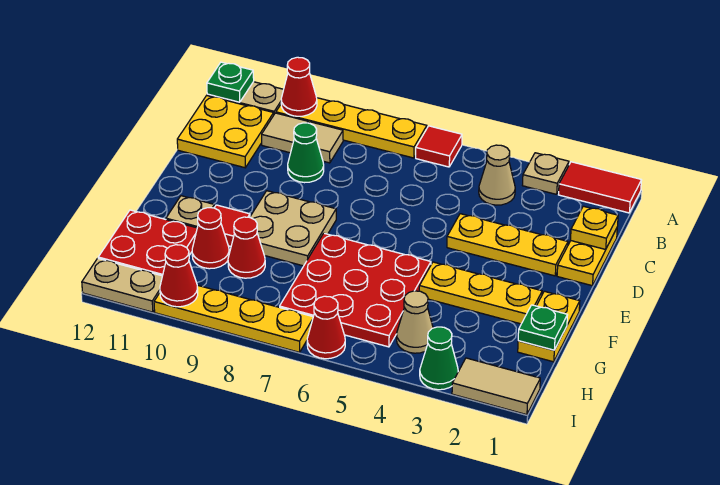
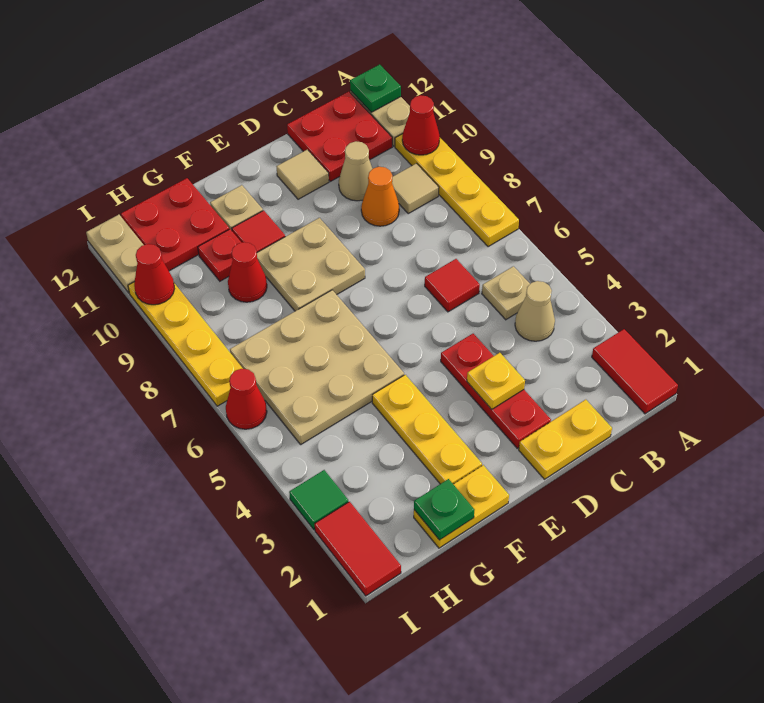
tan 1x1 plate [522,153,569,194] -> tan 1x1 plate moved to [482,266,530,320]
red 1x1 tile [416,126,462,167] -> red 1x1 tile moved to [425,259,480,312]
tan 1x1 tile [262,113,308,153] -> tan 1x1 tile moved to [276,150,329,199]
yellow 2x2 plate [177,96,274,168] -> red 2x2 plate [287,92,392,181]
yellow 1x1 plate [571,206,618,249] -> yellow 1x1 plate moved to [467,353,525,409]
green 1x1 cone [288,123,324,183] -> orange 1x1 cone [361,167,399,226]
yellow 1x3 plate [447,214,568,276] -> red 1x3 plate [441,334,551,448]
red 3x3 plate [280,233,431,347] -> tan 3x3 plate [230,290,404,444]
red 1x1 cone [192,208,229,269] -> red 1x1 plate [198,229,242,281]
tan 1x1 cone [397,291,433,353] -> tan 1x1 cone moved to [339,141,372,201]
tan 1x2 tile [452,358,540,415] -> red 1x2 tile [315,502,401,596]
green 1x1 cone [420,327,458,390] -> green 1x1 tile [289,470,348,530]

